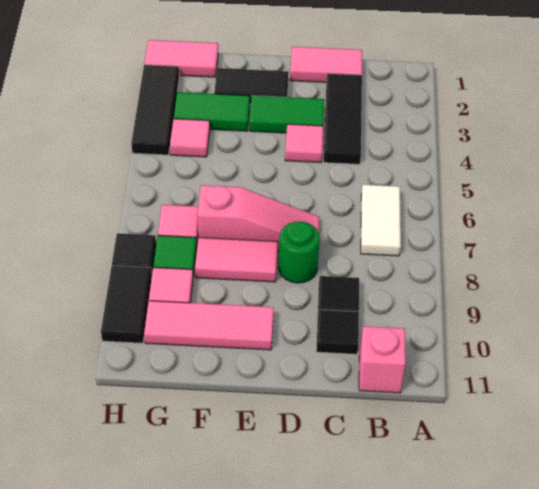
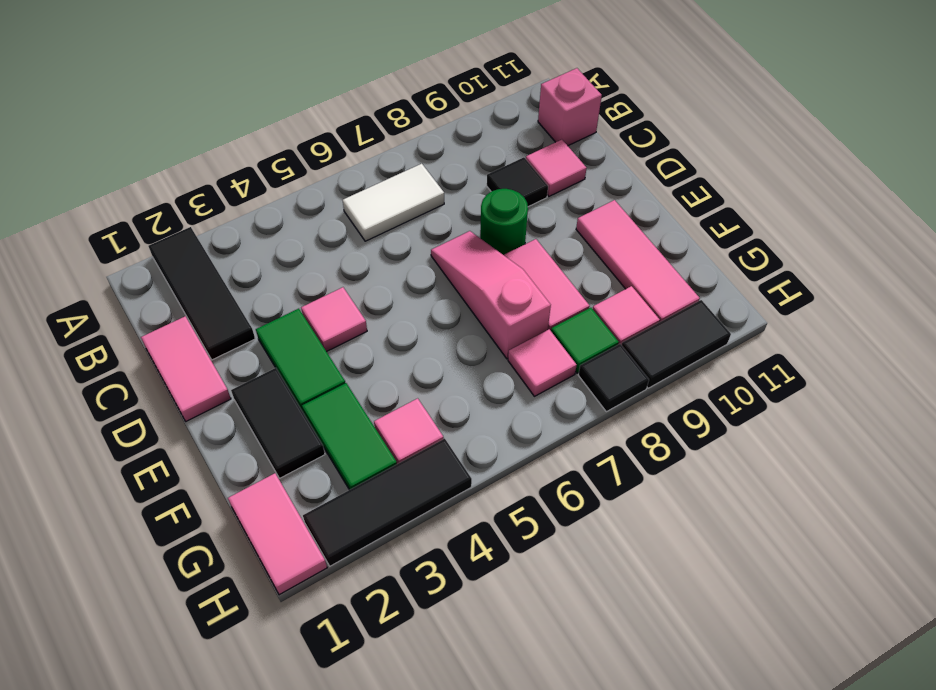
black 1x3 tile [323,73,362,164] -> black 1x3 tile turned to [148,227,255,360]
black 1x1 tile [316,309,359,354] -> pink 1x1 tile [526,140,586,196]

